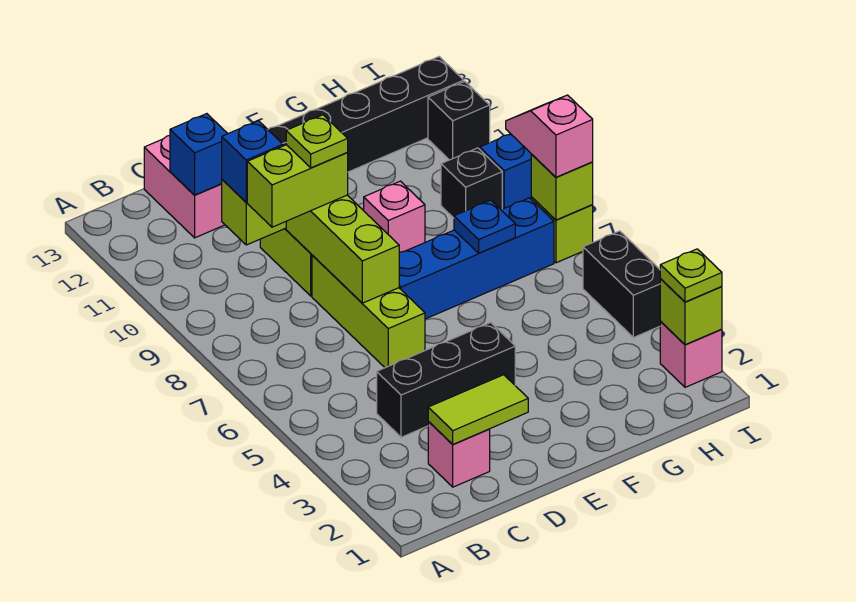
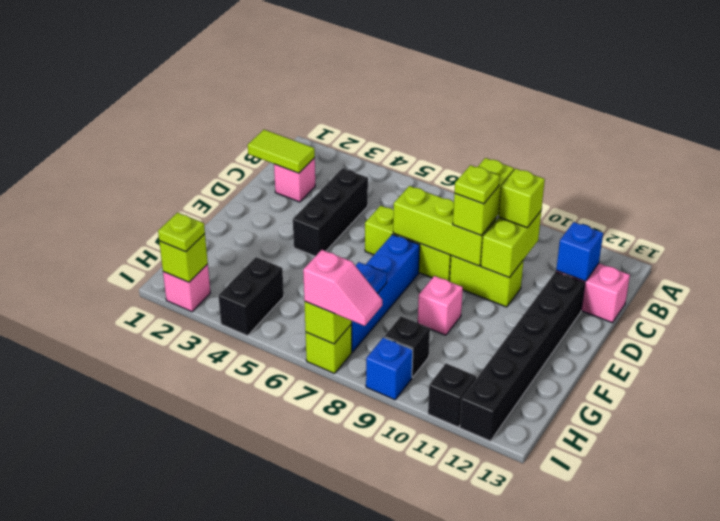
lime 1x2 tile [428,375,528,444] -> lime 1x2 tile turned to [248,130,315,173]
blue 1x1 brick [222,121,283,202] -> lime 1x1 brick [499,169,545,227]
black 1x2 brick [583,231,661,338] -> black 1x2 brick turned to [219,257,284,336]

